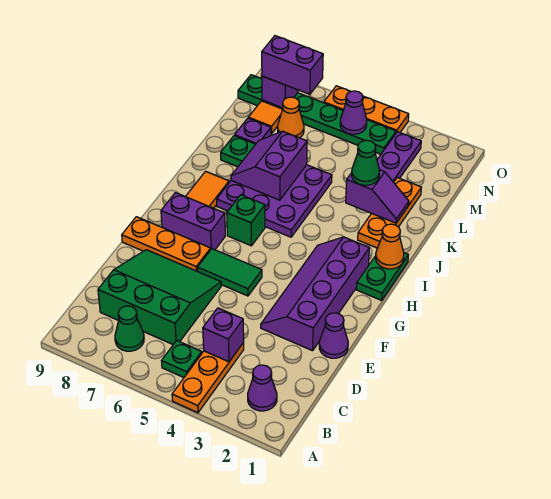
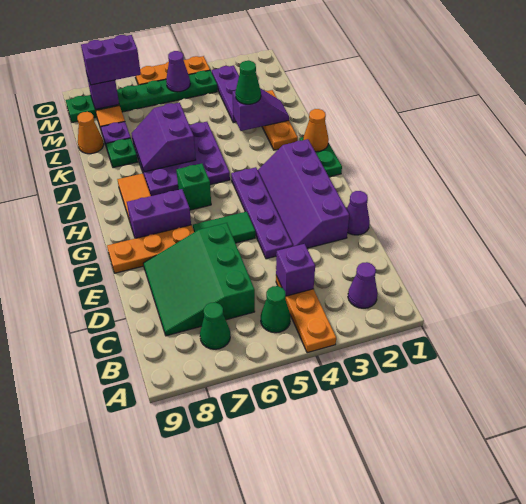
green 1x1 plate [162,341,202,377] -> green 1x1 cone [261,286,291,333]
green 3x3 slope [98,250,222,344] -> green 3x3 slope turned to [143,223,255,336]
none -> purple 1x4 plate [231,167,293,259]
orange 1x1 cone [278,97,304,138] -> orange 1x1 cone moved to [77,112,104,154]

